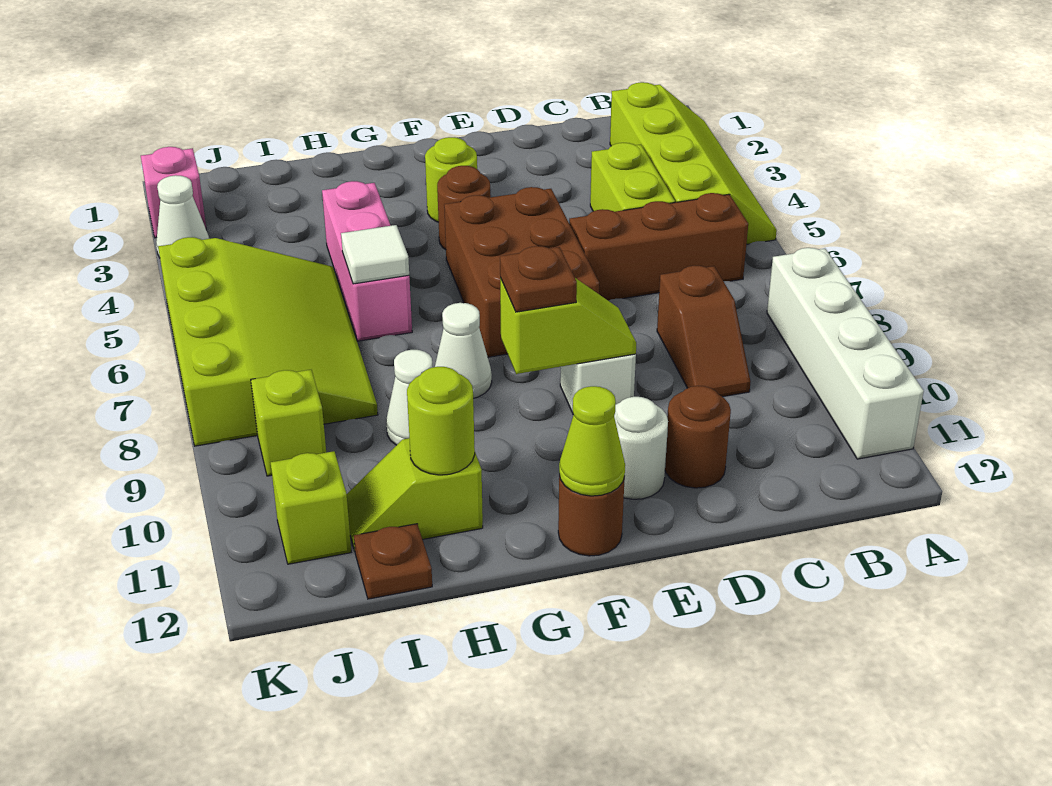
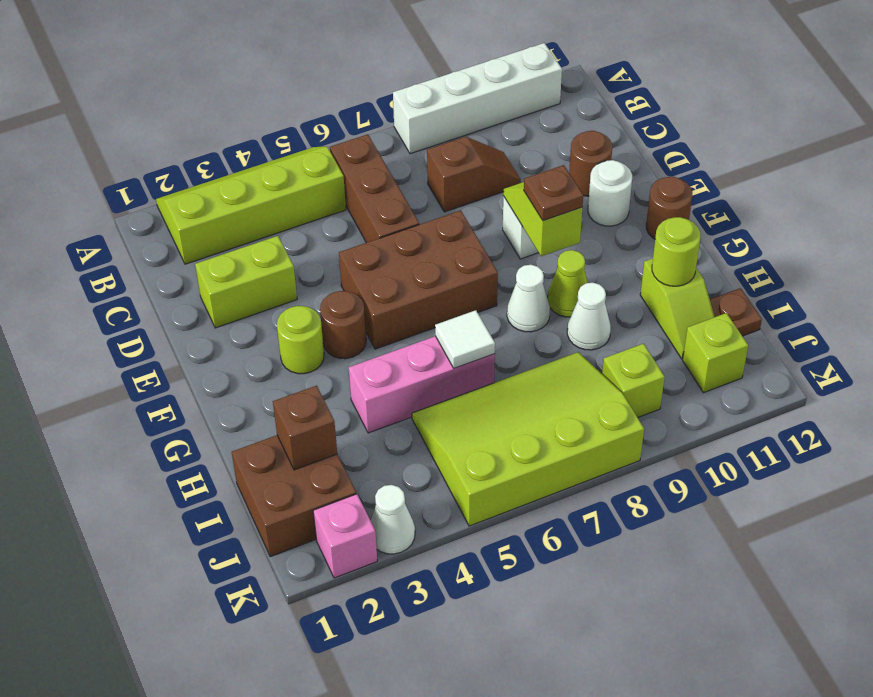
lime 1x2 brick [590,143,675,212] -> lime 1x2 brick moved to [195,236,297,328]
lime 1x1 cone [559,386,625,496] -> lime 1x1 cone moved to [548,250,588,317]
none -> brown 2x2 brick [232,435,356,557]
none -> brown 1x1 brick [273,386,337,470]

